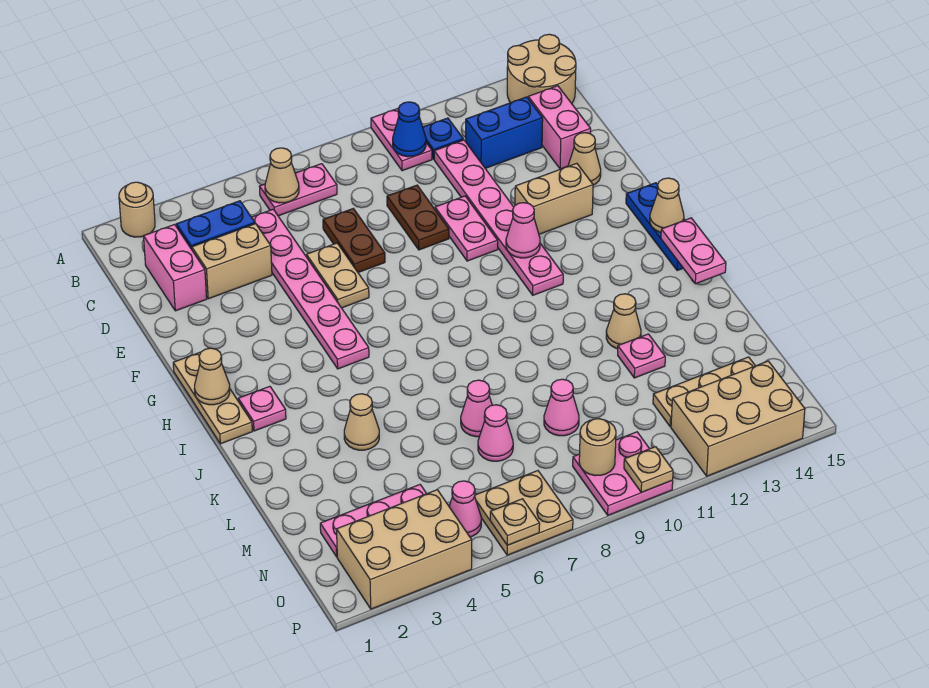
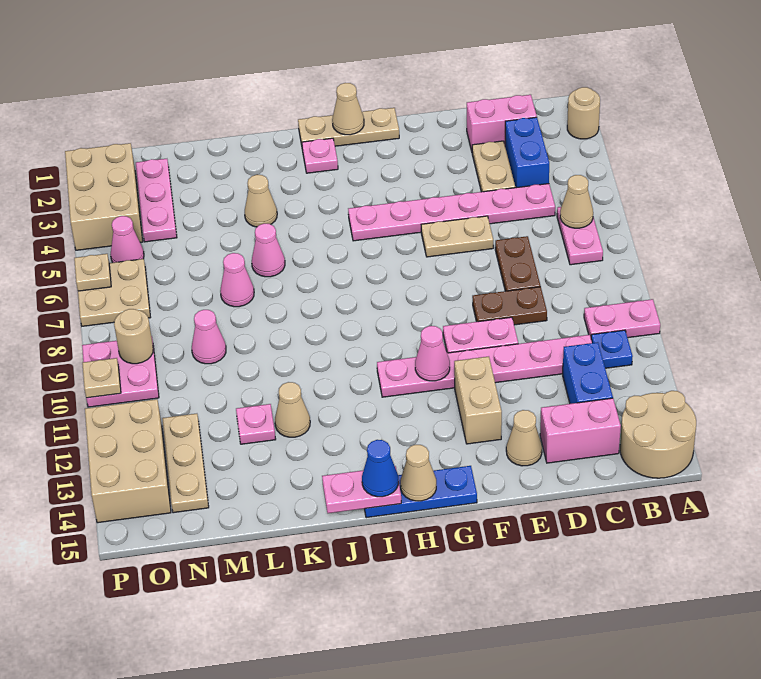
blue 1x1 cone [393,102,426,157] -> blue 1x1 cone moved to [362,440,398,497]
tan 1x2 brick [192,224,272,299] -> tan 1x2 plate [472,141,515,192]
brown 1x2 plate [323,209,385,272] -> brown 1x2 plate turned to [495,236,540,291]
pink 1x1 cone [478,405,513,461] -> pink 1x1 cone moved to [252,223,285,277]

